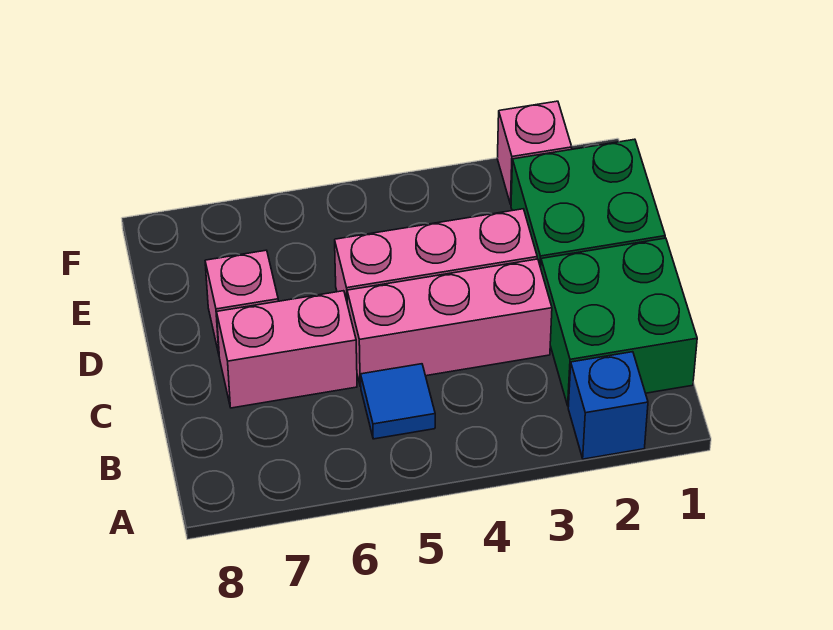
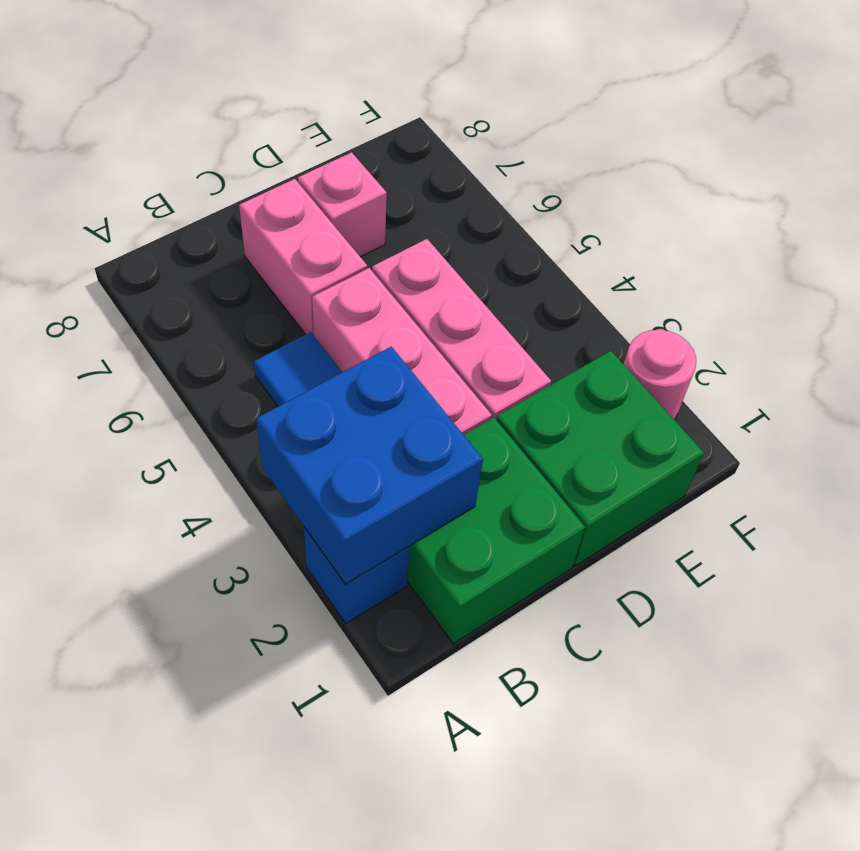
none -> blue 2x2 brick [256,347,483,584]
pink 1x1 brick [497,101,572,204] -> pink 1x1 round brick [624,330,696,420]

